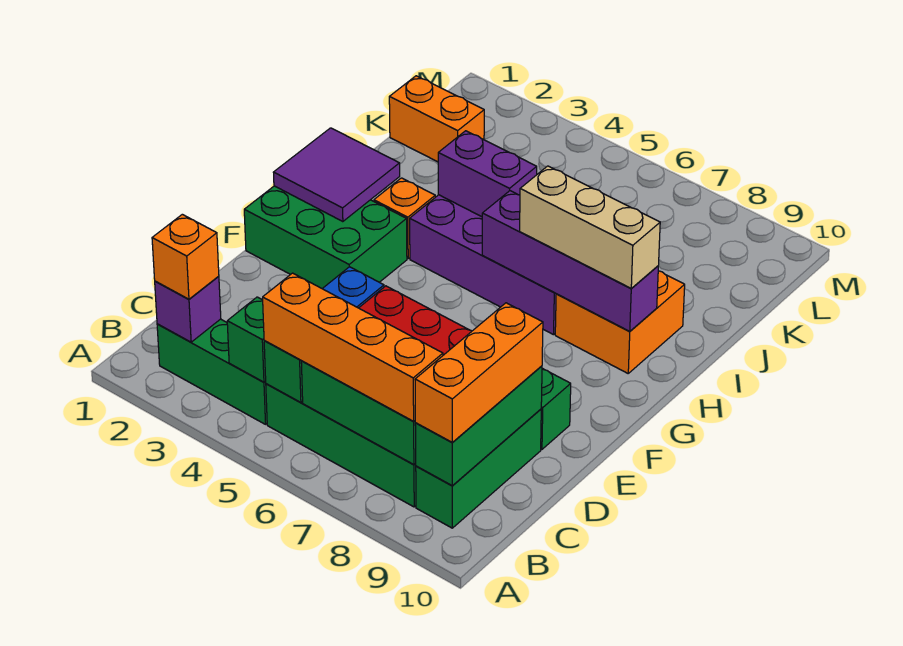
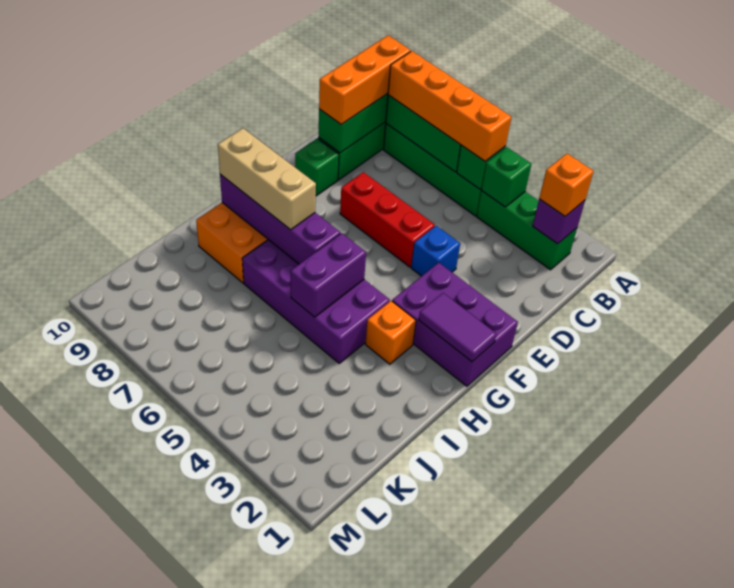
green 2x3 brick [244,186,407,288] -> purple 2x3 brick [392,263,518,386]
purple 2x2 tile [273,128,400,222] -> purple 1x2 tile [419,293,497,362]
purple 1x2 brick [438,131,537,217] -> purple 1x2 brick turned to [291,233,366,317]
orange 1x2 brick [389,76,484,162] -> none

